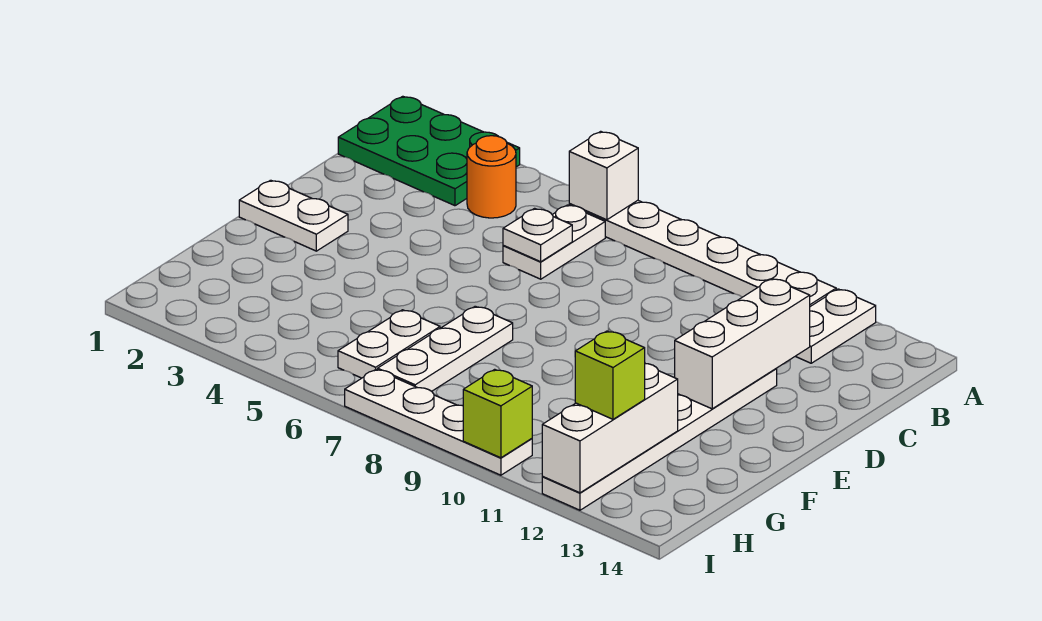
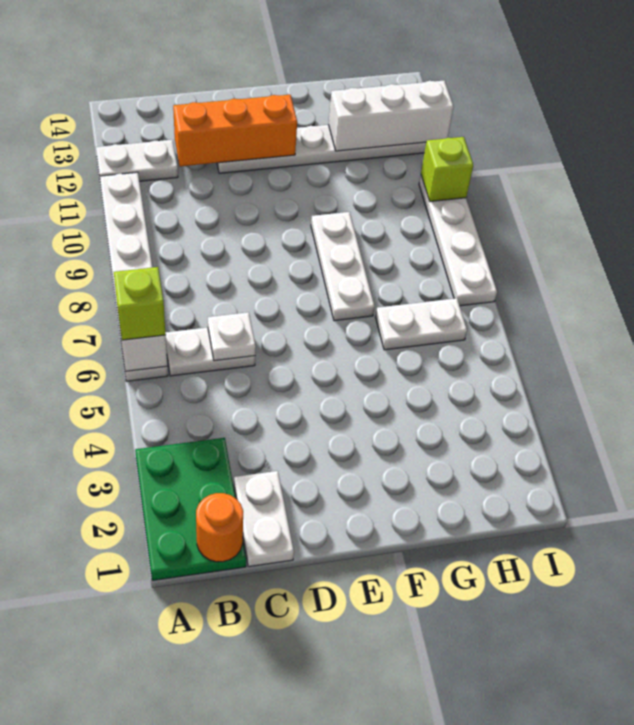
orange 1x1 round brick [467,136,516,218] -> orange 1x1 round brick moved to [196,493,243,562]
white 1x3 brick [675,279,810,409] -> orange 1x3 brick [173,95,297,166]
white 1x2 plate [239,180,348,251] -> white 1x2 plate moved to [234,471,294,567]
white 1x3 plate [378,306,513,391] -> white 1x3 plate turned to [311,212,375,321]
lime 1x1 brick [575,331,645,419] -> lime 1x1 brick moved to [114,267,166,340]

